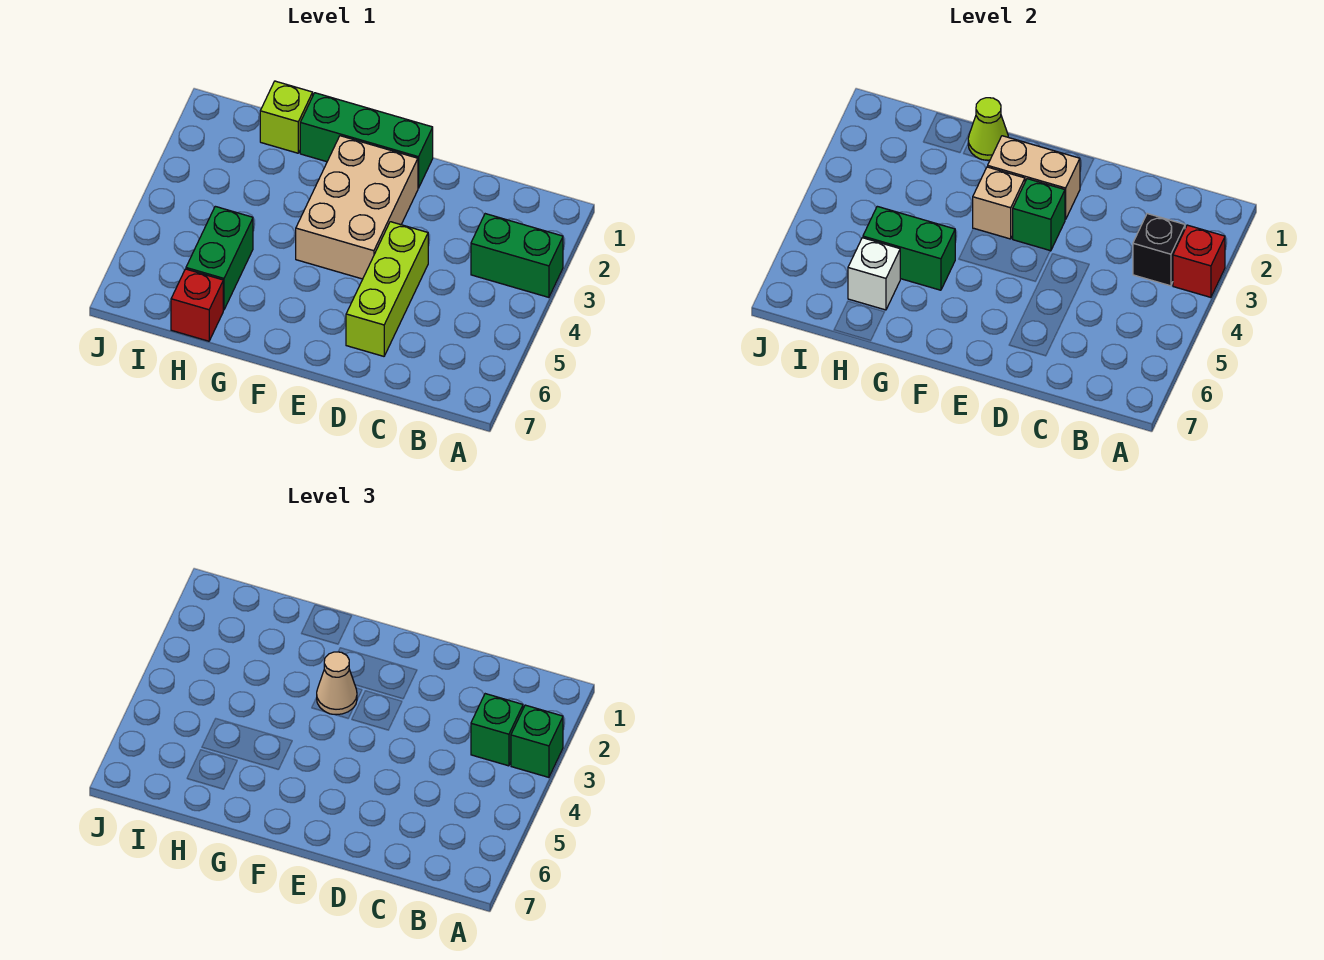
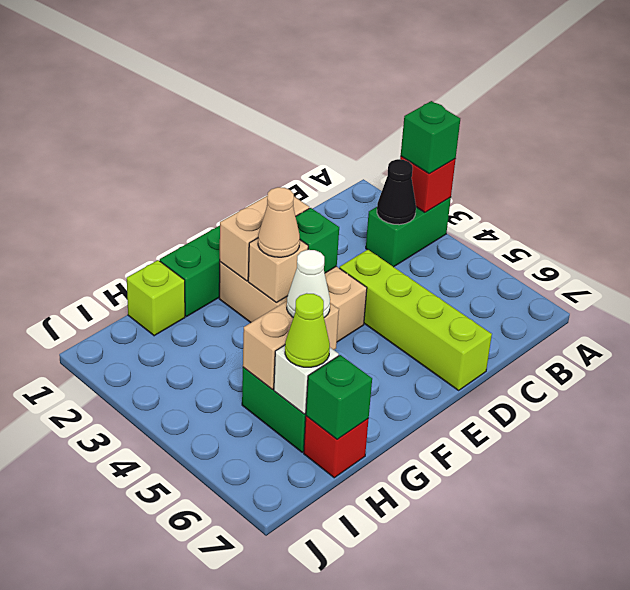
black 1x1 brick [1133,214,1185,286] -> black 1x1 cone [377,159,416,225]
green 1x1 brick [471,694,523,766] -> green 1x1 brick moved to [306,355,372,439]
lime 1x3 brick [346,222,428,356] -> lime 1x4 brick [340,250,492,390]
lime 1x1 cone [968,98,1008,160] -> lime 1x1 cone moved to [285,293,330,367]
green 1x2 brick [863,206,955,290] -> tan 1x2 brick [243,301,339,389]
none -> white 1x1 cone [287,250,330,318]

